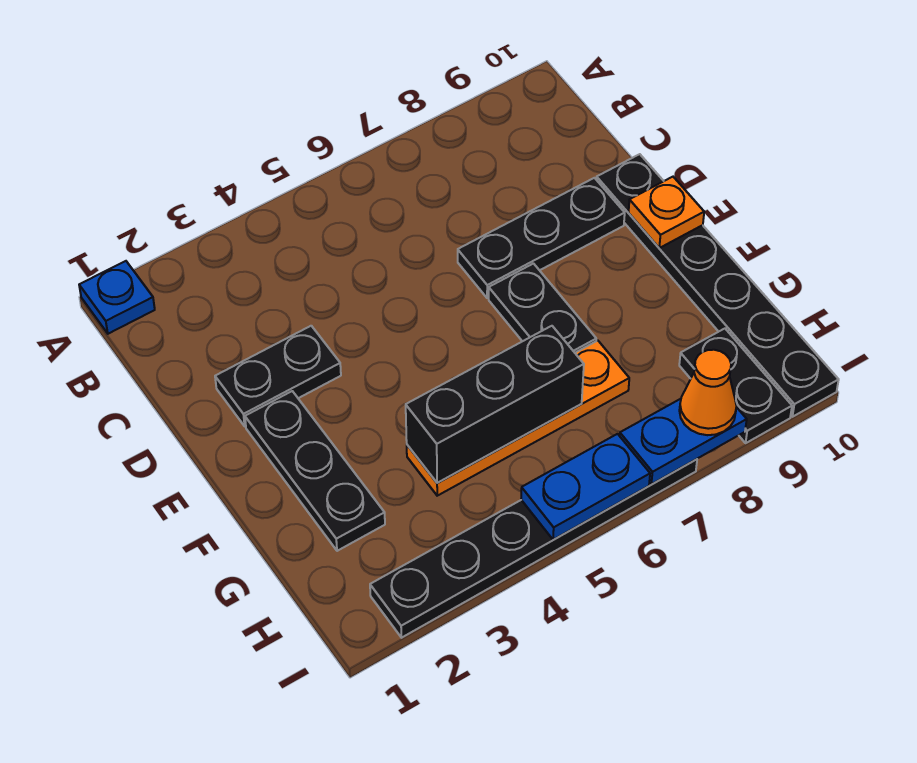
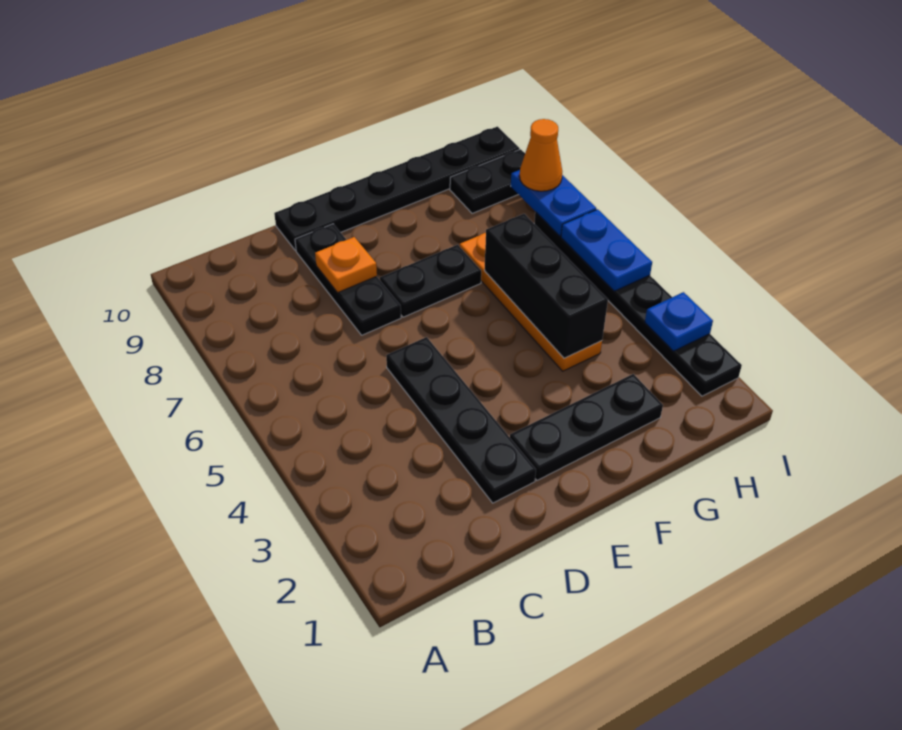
blue 1x1 plate [79,261,155,334] -> blue 1x1 plate moved to [645,292,713,351]
black 1x2 plate [215,326,341,426] -> black 1x4 plate [386,337,536,503]
orange 1x1 plate [629,177,704,248] -> orange 1x1 plate moved to [315,237,377,293]

